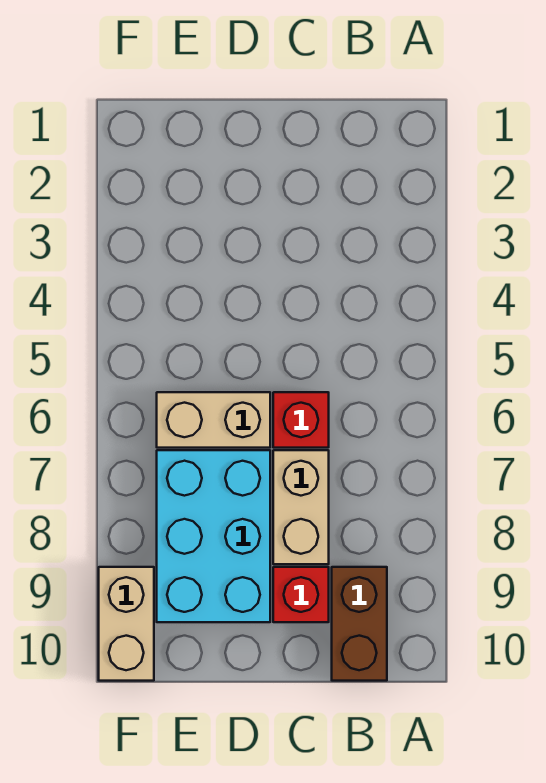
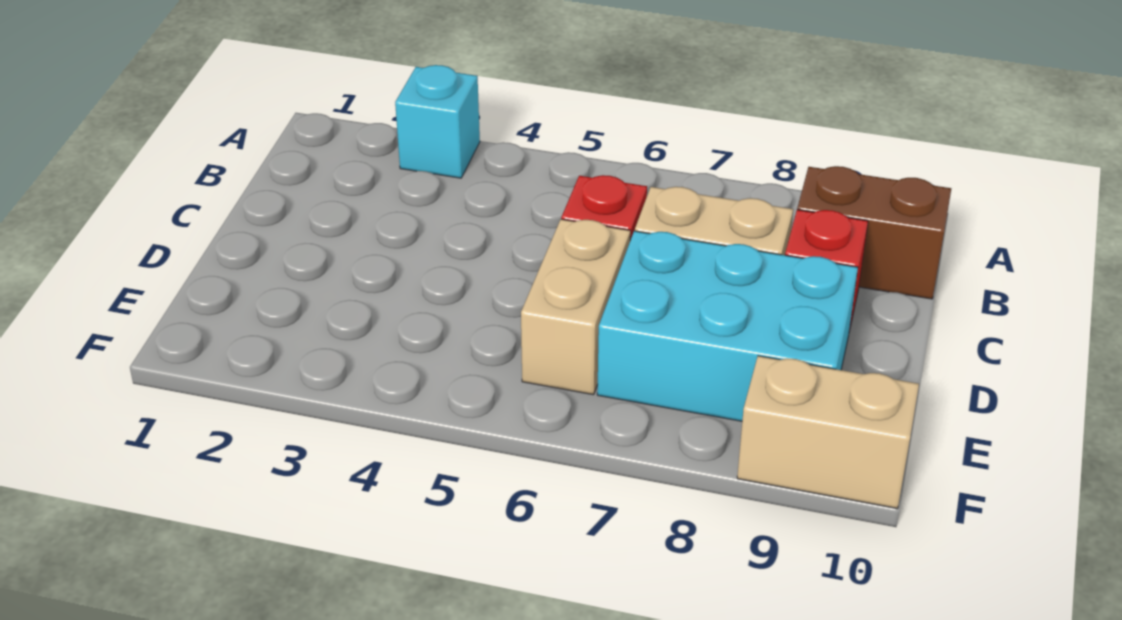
none -> cyan 1x1 brick [395,65,480,178]

